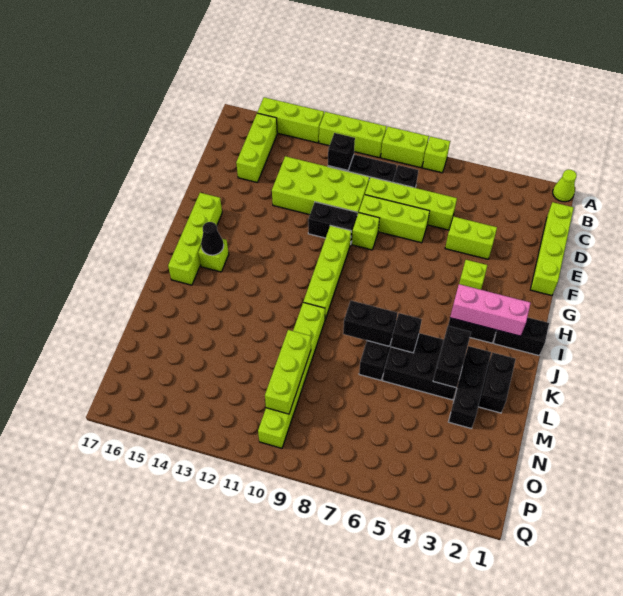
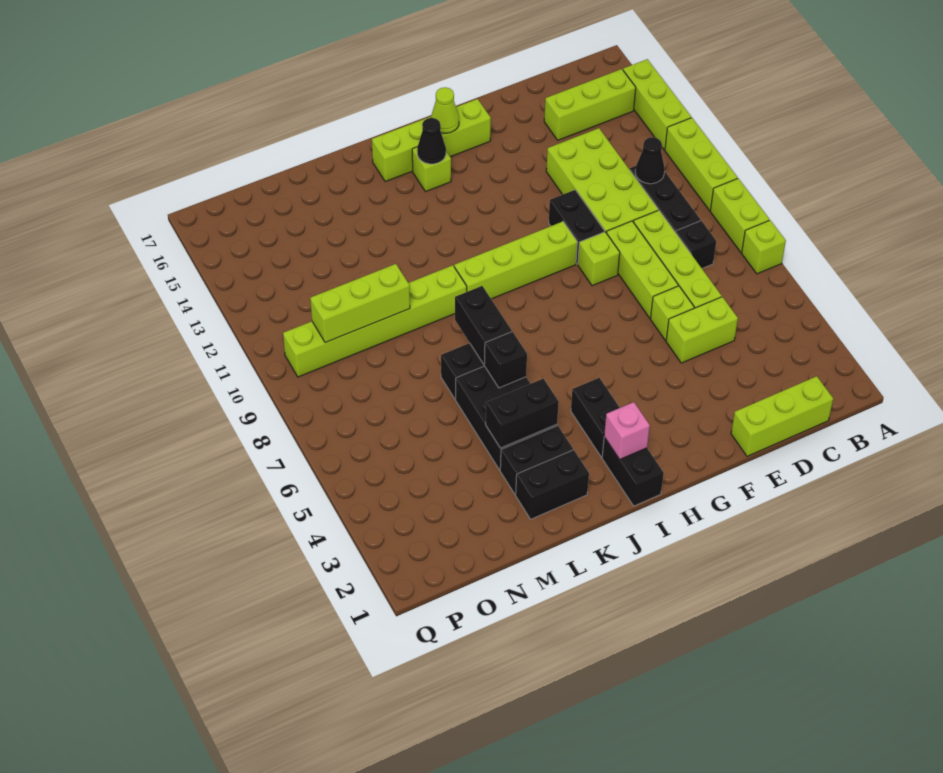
lime 1x1 cone [553,170,577,202] -> lime 1x1 cone moved to [431,87,459,133]
lime 1x4 brick [530,202,574,296] -> lime 1x3 brick [731,376,833,456]
black 1x1 brick [328,133,355,170] -> black 1x1 cone [635,137,665,184]
lime 1x2 brick [445,216,497,259] -> lime 1x2 brick turned to [666,297,738,363]
lime 1x1 brick [459,260,487,290] -> lime 1x1 brick moved to [650,286,694,341]
pink 1x3 brick [450,284,530,336] -> pink 1x1 brick [604,402,650,459]
black 1x3 brick [449,346,491,428] -> black 1x2 brick [500,426,573,495]

